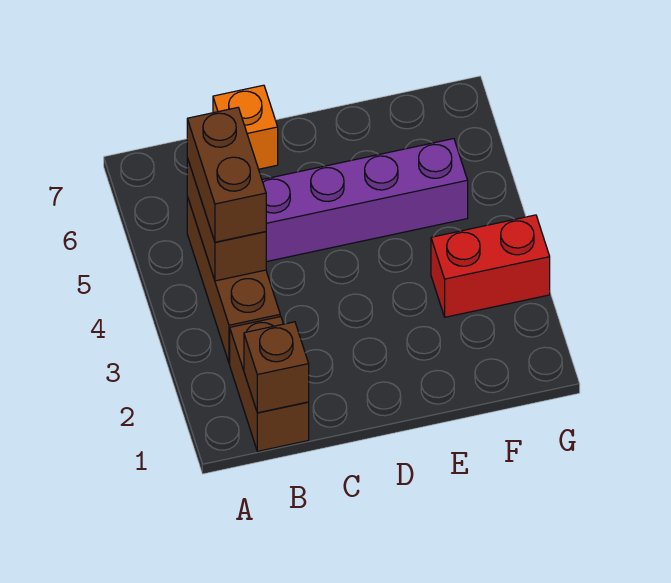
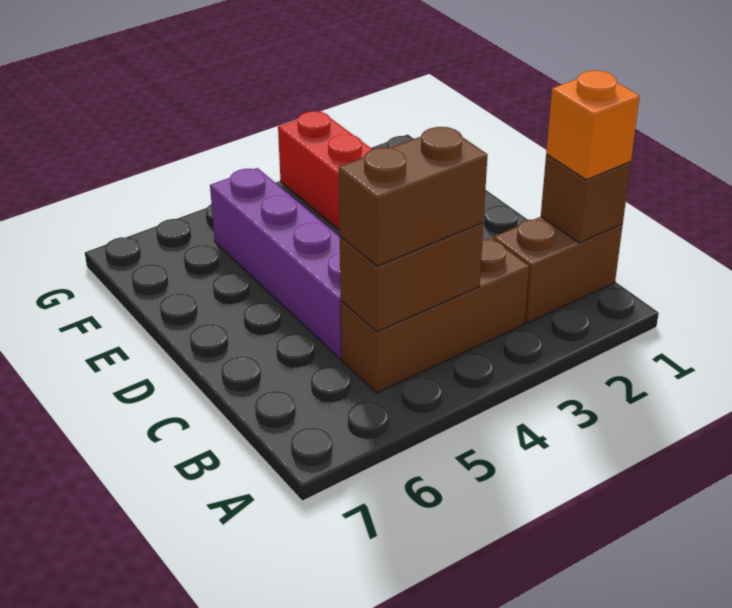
orange 1x1 brick [213,85,278,169] -> orange 1x1 brick moved to [546,70,640,180]

